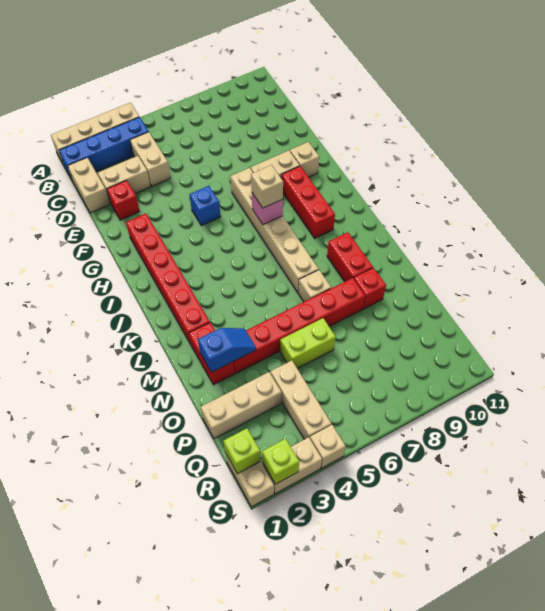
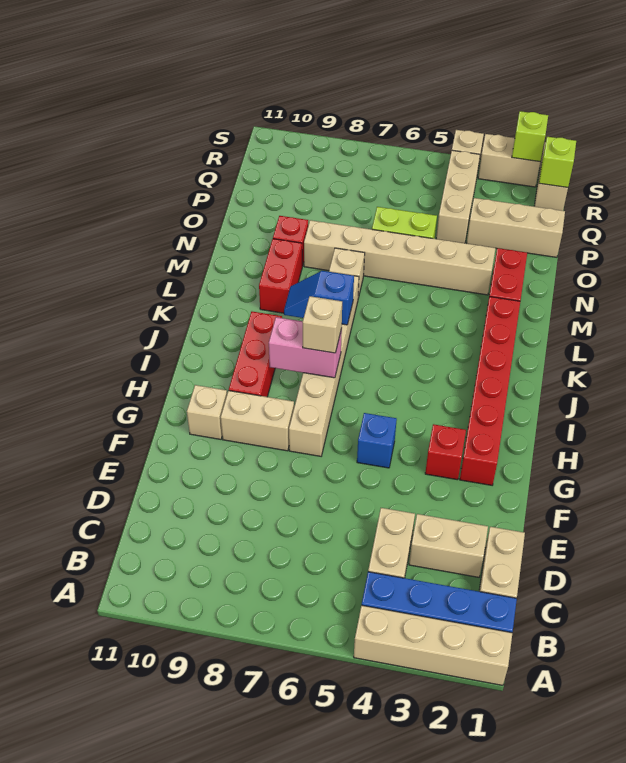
red 1x1 brick [107,180,140,220] -> red 1x1 brick moved to [425,424,466,480]
pink 1x1 brick [252,193,283,225] -> pink 1x2 brick [269,317,342,378]
blue 1x2 slope [198,328,256,372] -> blue 1x2 slope moved to [284,271,354,325]
red 1x6 brick [233,278,365,373] -> tan 1x6 brick [304,220,496,295]

